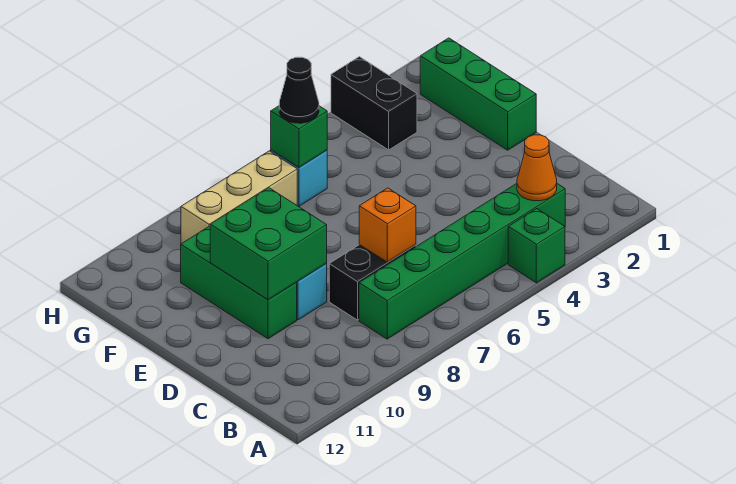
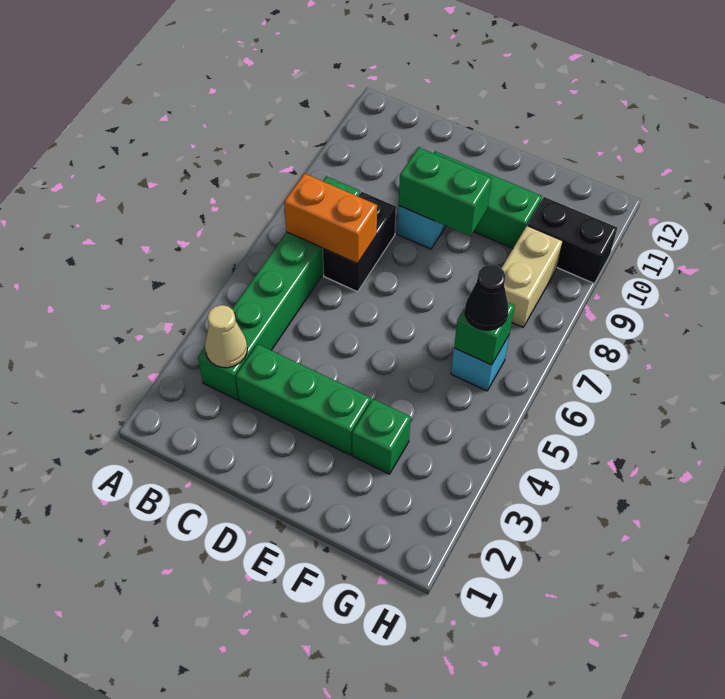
green 1x1 brick [508,209,565,283] -> green 1x1 brick moved to [352,399,411,474]
orange 1x1 cone [517,135,557,201] -> tan 1x1 cone [205,305,247,368]
orange 1x1 brick [359,188,416,262] -> orange 1x2 brick [284,173,377,264]
green 2x2 brick [210,188,327,300] -> green 1x2 brick [399,147,492,236]
green 1x3 brick [420,38,536,150] -> green 1x3 brick moved to [236,344,371,455]
black 1x2 brick [331,57,417,150] -> black 1x2 brick moved to [527,197,617,284]
tan 1x3 brick [181,151,297,244] -> tan 1x2 brick [501,226,563,327]

